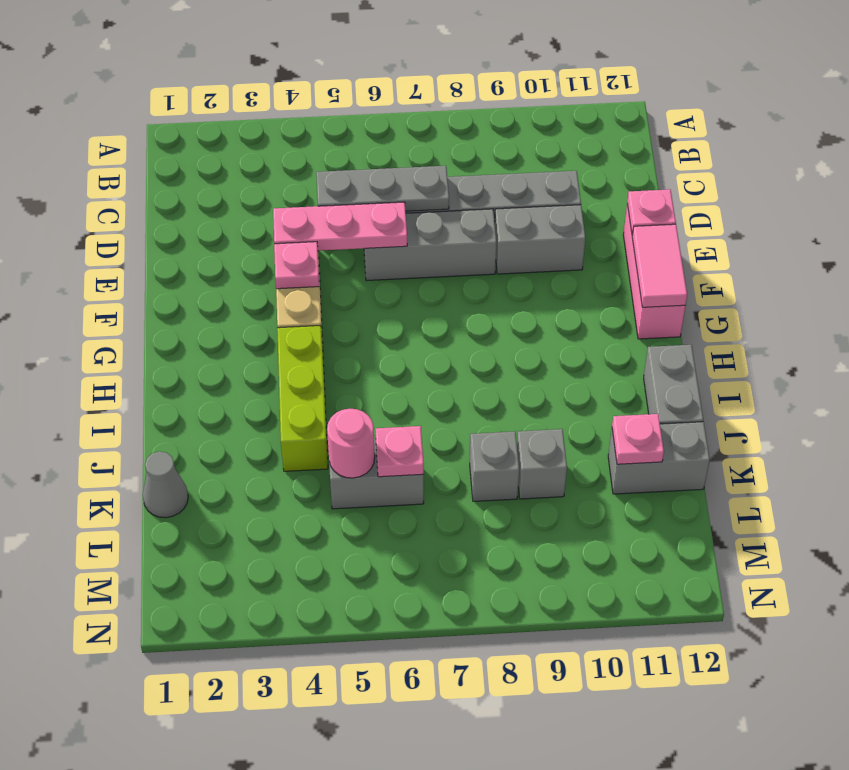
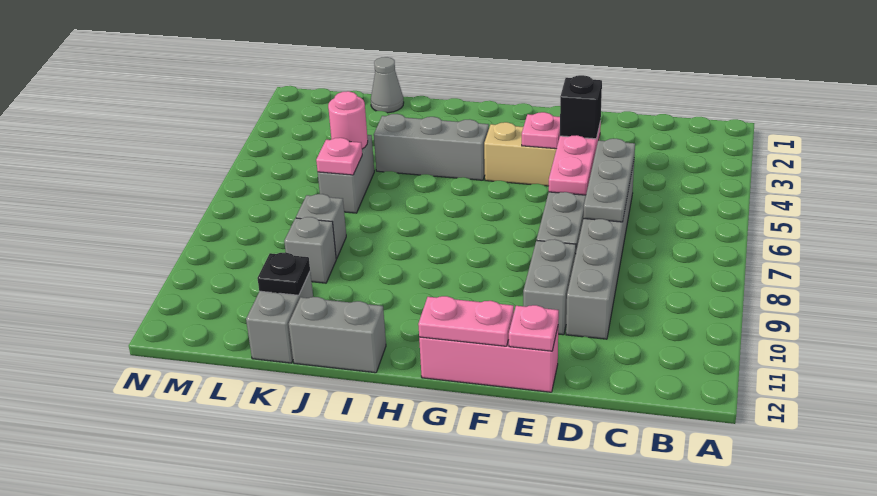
none -> black 1x1 brick [560,75,602,139]
pink 1x2 tile [632,224,687,307] -> pink 1x2 plate [418,296,514,346]
lime 1x3 brick [277,326,328,471] -> grey 1x3 brick [374,114,489,180]
pink 1x1 plate [612,414,664,464] -> black 1x1 plate [257,252,310,295]

